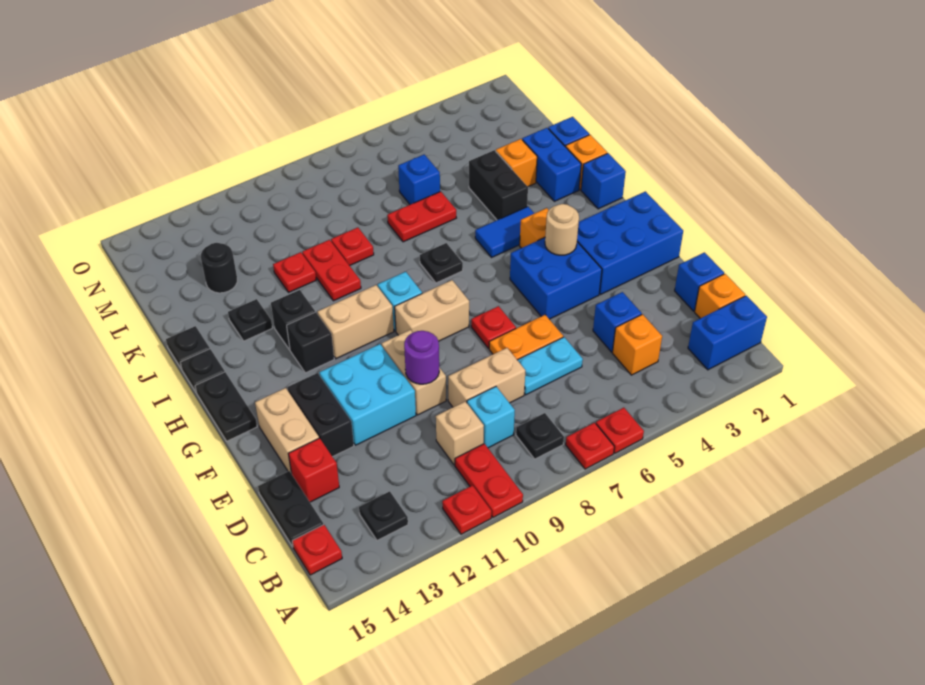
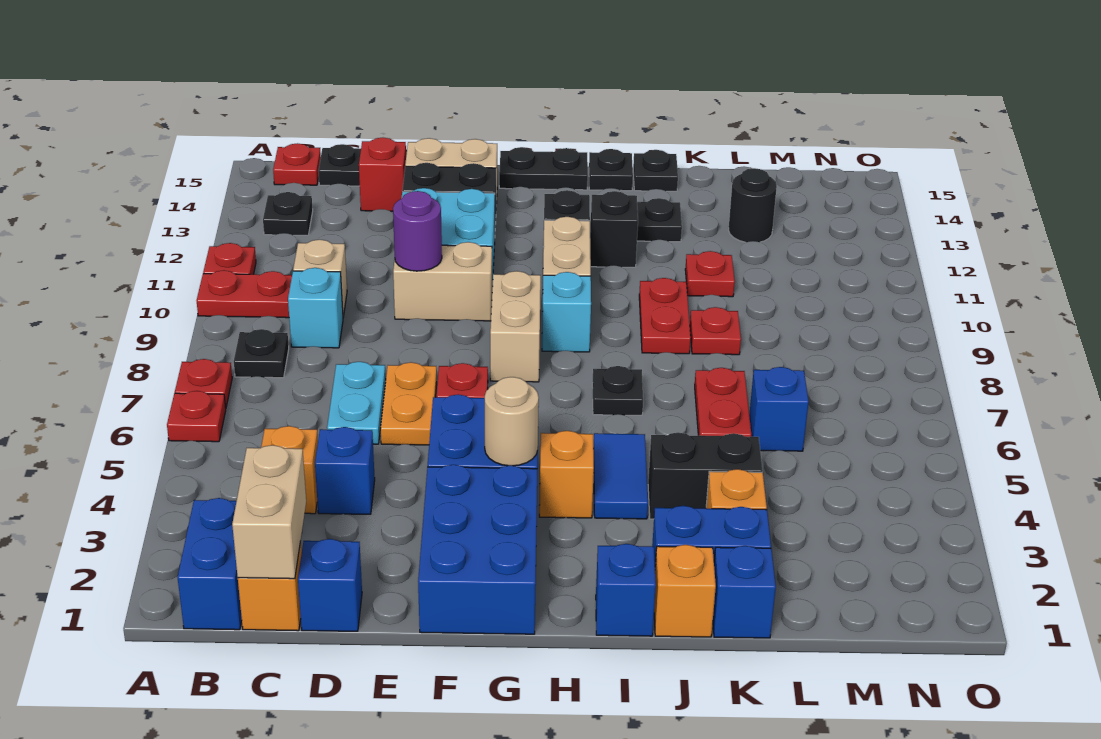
tan 1x2 brick [448,348,525,407] -> tan 1x2 brick moved to [232,445,306,579]
red 1x2 plate [302,240,361,301] -> red 1x2 plate turned to [639,278,691,354]

